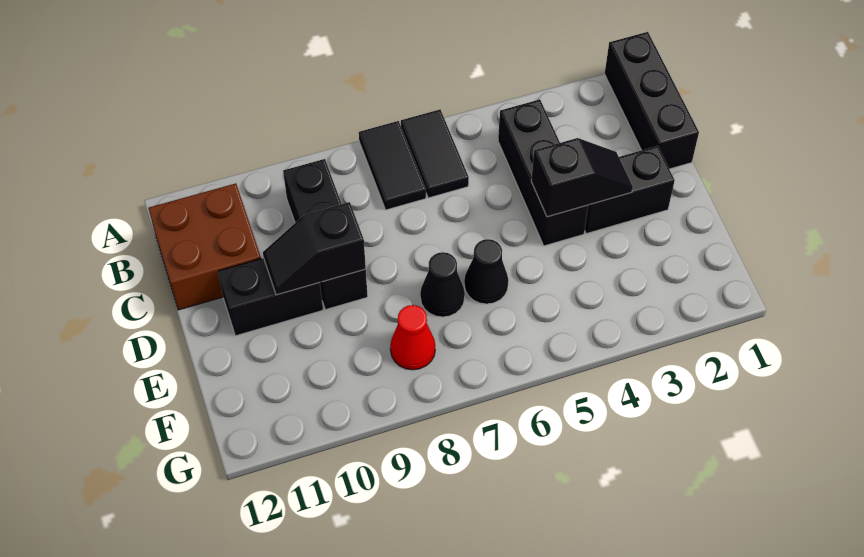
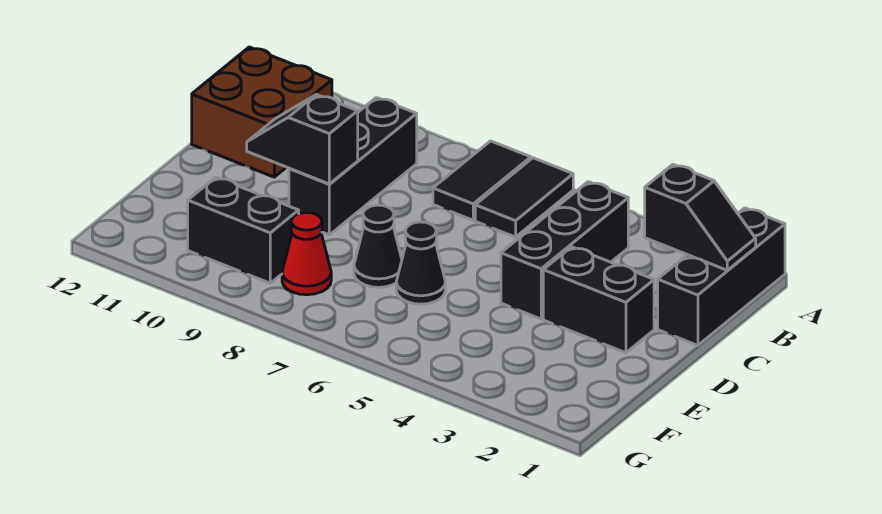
black 1x2 slope [531,138,633,217] -> black 1x2 slope moved to [645,165,756,270]
black 1x2 brick [218,258,323,336] -> black 1x2 brick moved to [188,177,299,283]

